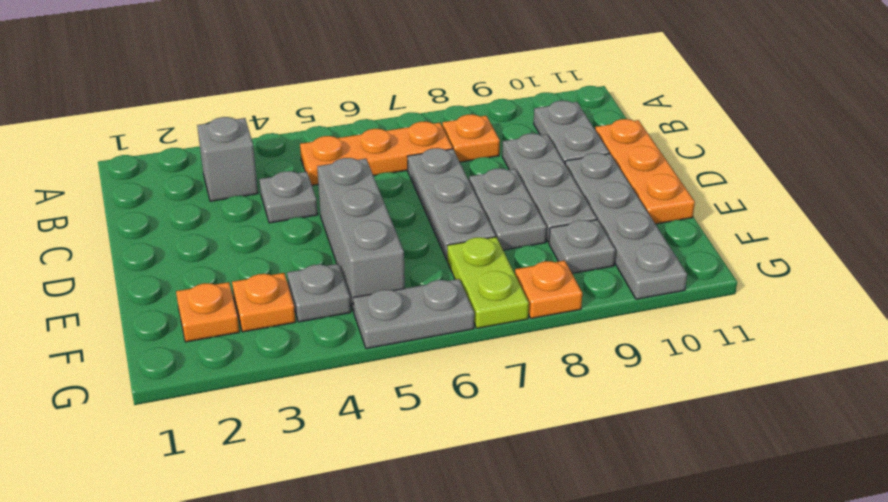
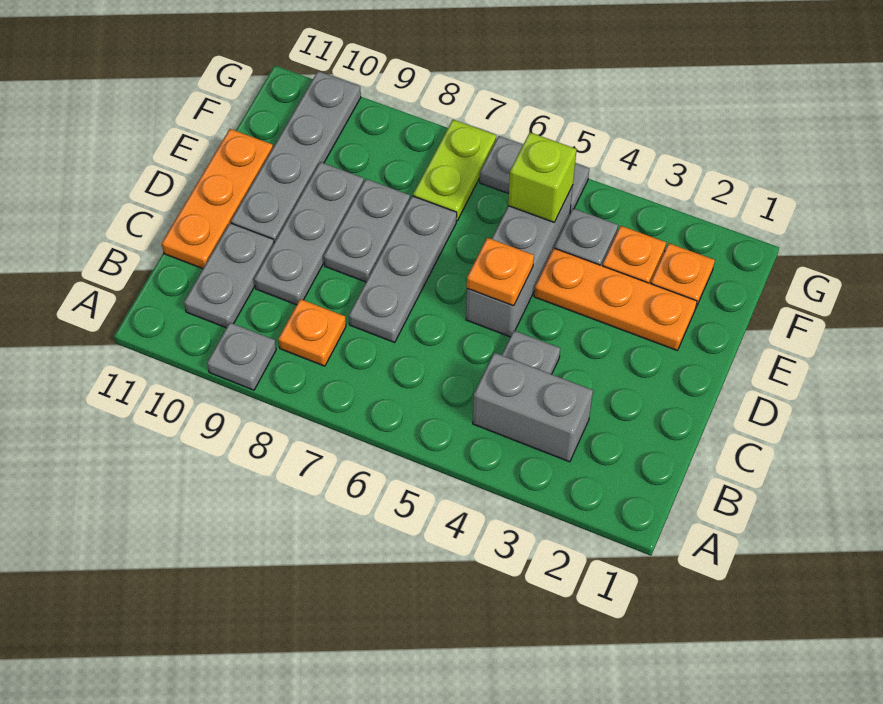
grey 1x1 brick [197,117,258,201] -> grey 1x2 brick [473,353,593,462]
orange 1x3 plate [300,121,453,185] -> orange 1x3 plate moved to [534,248,697,350]
none -> lime 1x1 brick [508,133,577,222]
grey 1x1 plate [549,220,615,274] -> grey 1x1 plate moved to [207,323,276,390]
orange 1x1 plate [515,260,582,319] -> orange 1x1 plate moved to [467,238,534,306]

